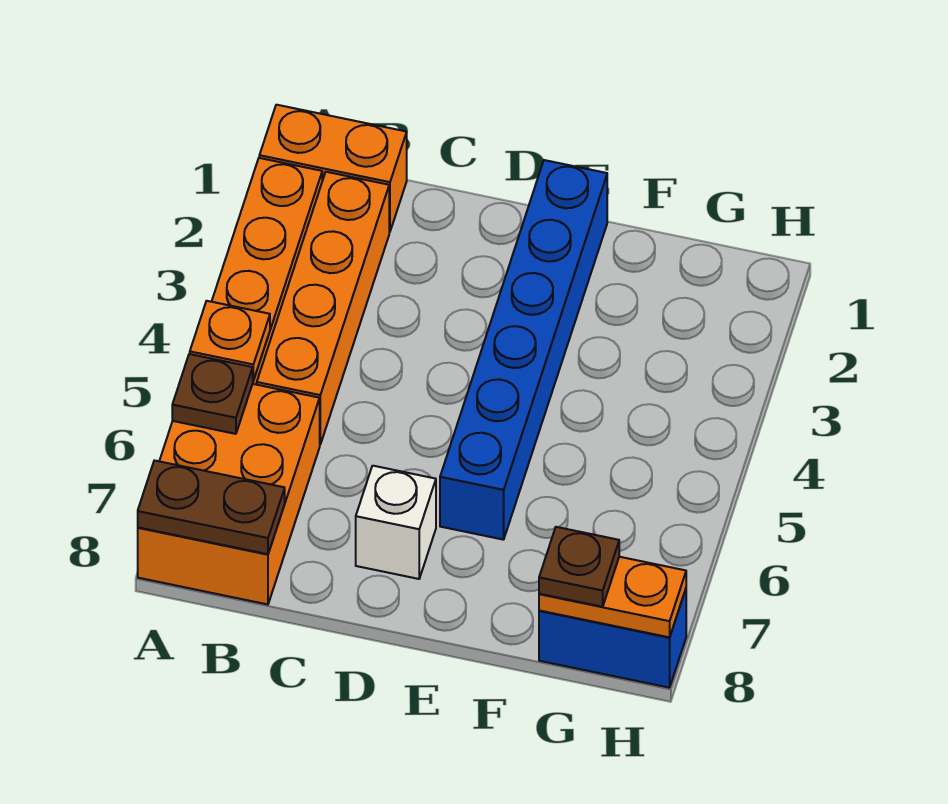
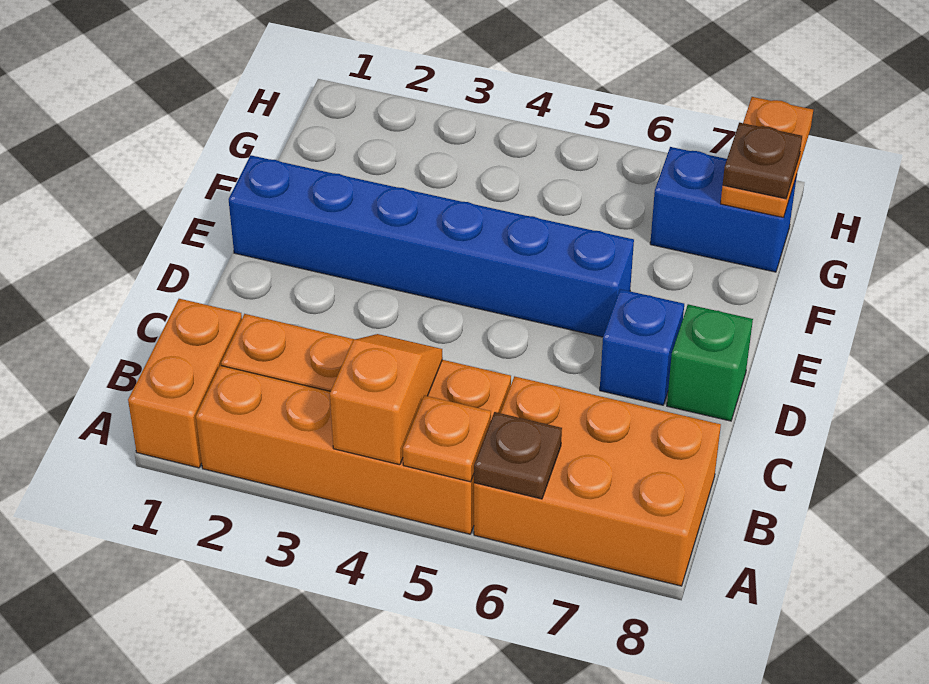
none -> orange 1x2 slope [330,334,443,465]
brown 1x2 plate [138,460,285,554] -> none
white 1x1 brick [356,466,436,579] -> blue 1x1 brick [600,289,684,405]
none -> green 1x1 brick [667,304,753,421]
blue 1x2 brick [539,589,686,688] -> blue 1x2 brick turned to [650,147,797,272]

